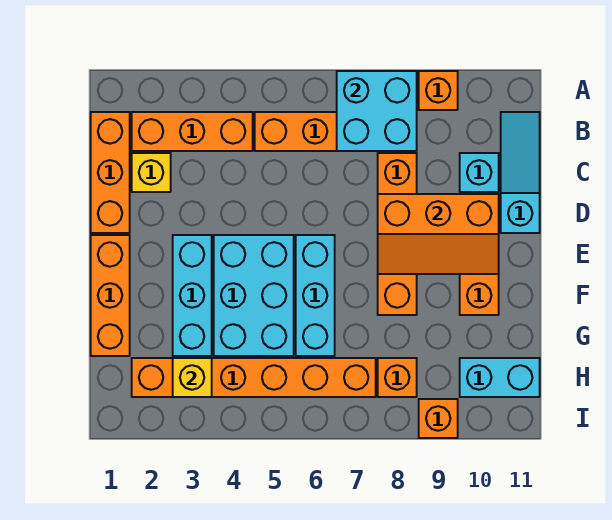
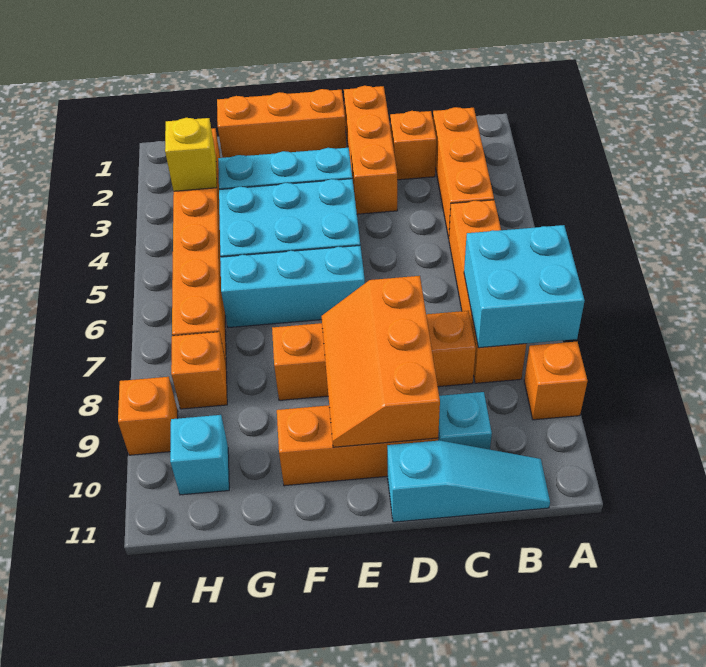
orange 1x3 brick [91,112,130,233] -> orange 1x3 brick turned to [344,86,397,214]
yellow 1x1 brick [132,153,171,192] -> orange 1x1 brick [390,111,436,180]
cyan 1x2 brick [460,358,540,397] -> cyan 1x1 brick [170,415,229,495]

